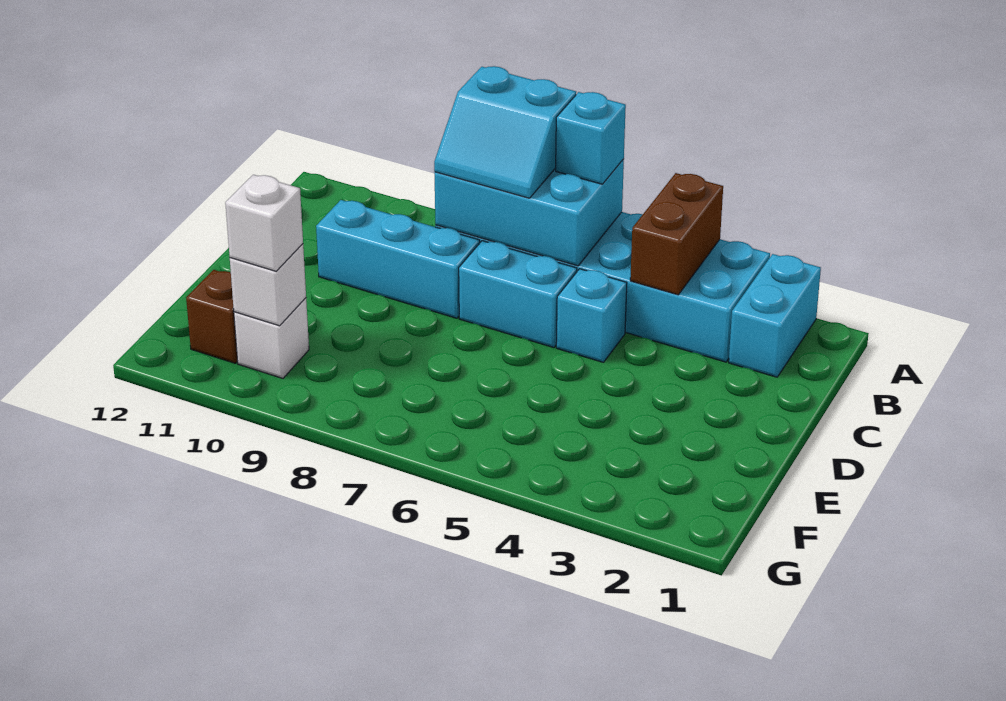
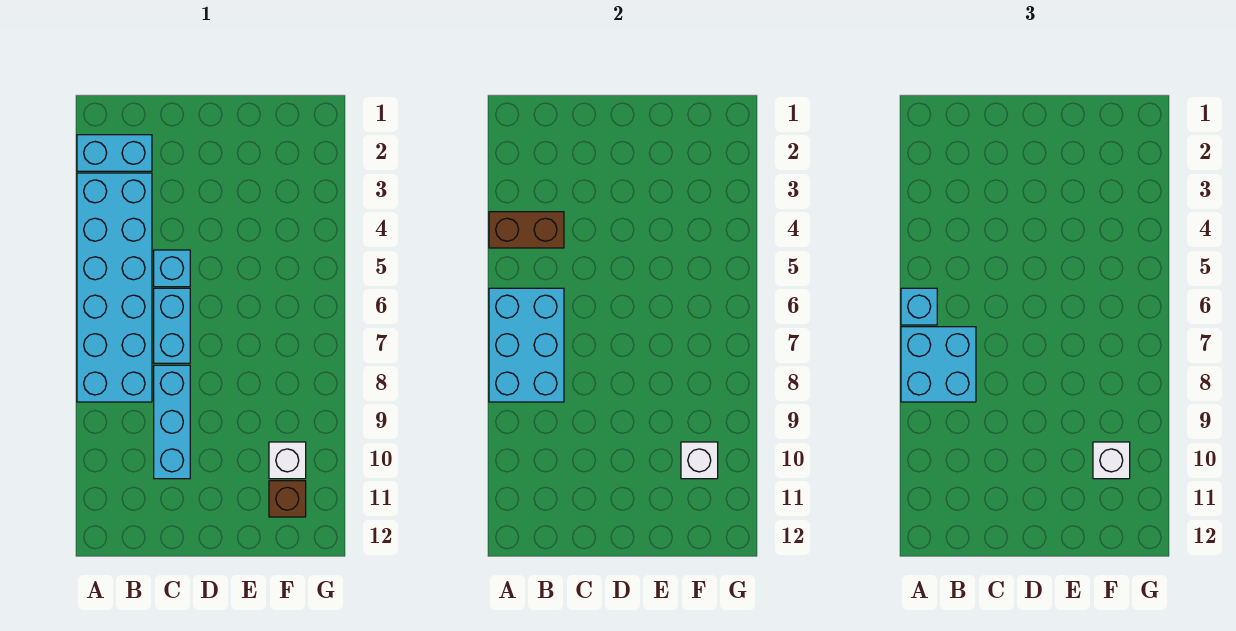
cyan 2x2 slope [434,66,576,198] -> cyan 2x2 brick [901,327,976,402]

